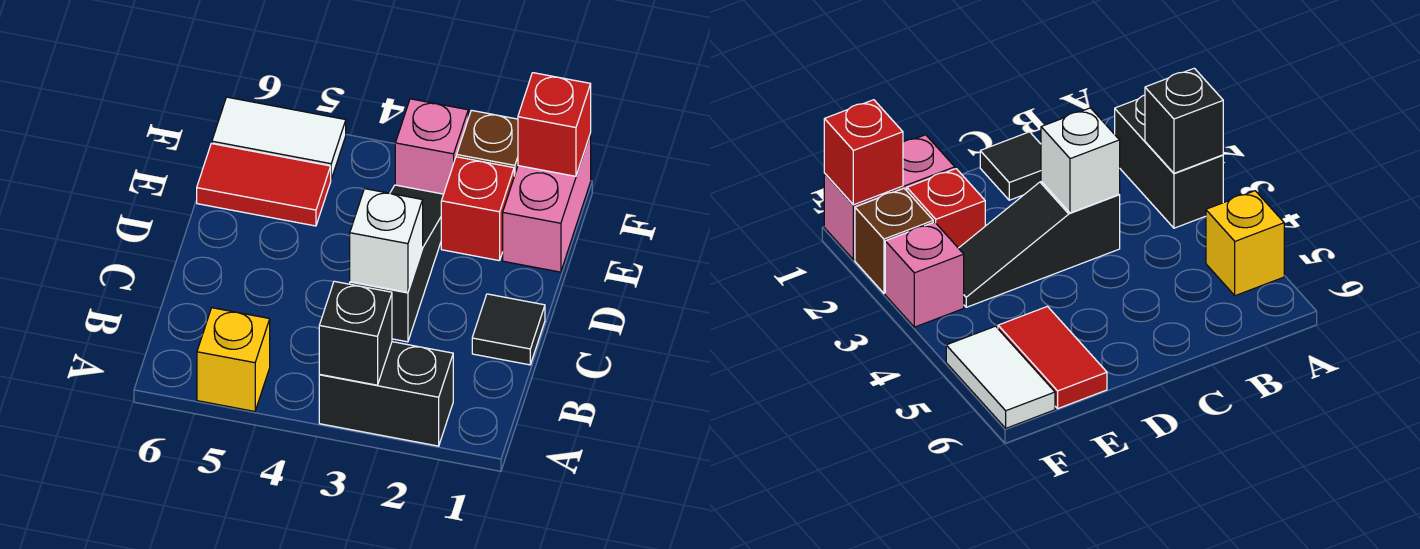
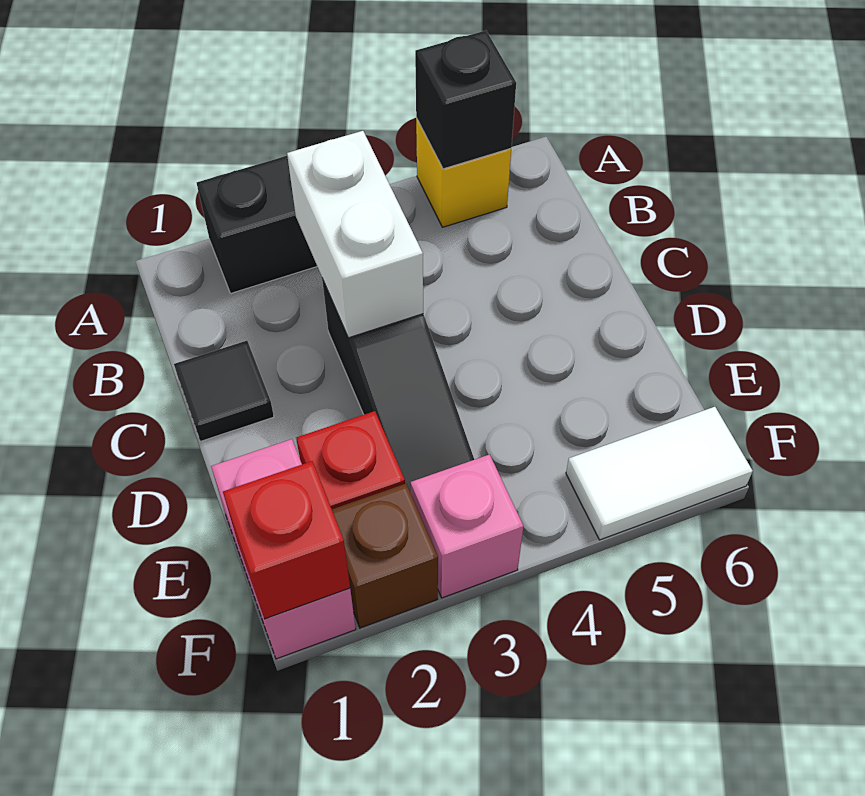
black 1x1 brick [319,281,392,385] -> black 1x1 brick moved to [415,31,516,169]
white 1x1 brick [350,189,423,292] -> white 1x2 brick [287,131,423,338]
red 1x2 tile [197,144,331,226] -> none

